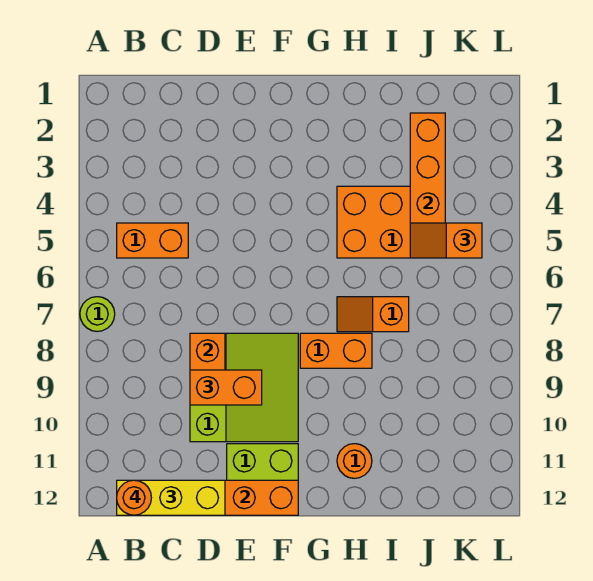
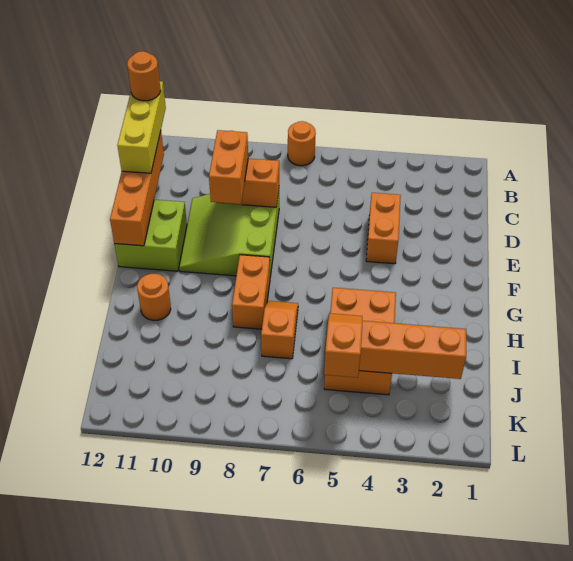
lime 1x1 round brick [80,297,115,332] -> orange 1x1 round brick [288,121,316,166]
orange 1x2 brick [117,223,188,258] -> orange 1x2 brick moved to [366,193,401,264]
lime 3x3 slope [190,333,298,442] -> lime 3x3 slope turned to [179,191,279,276]

